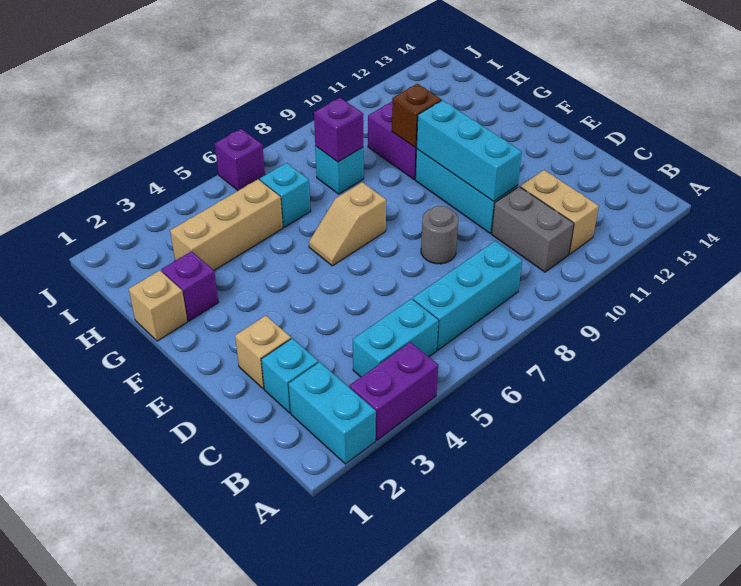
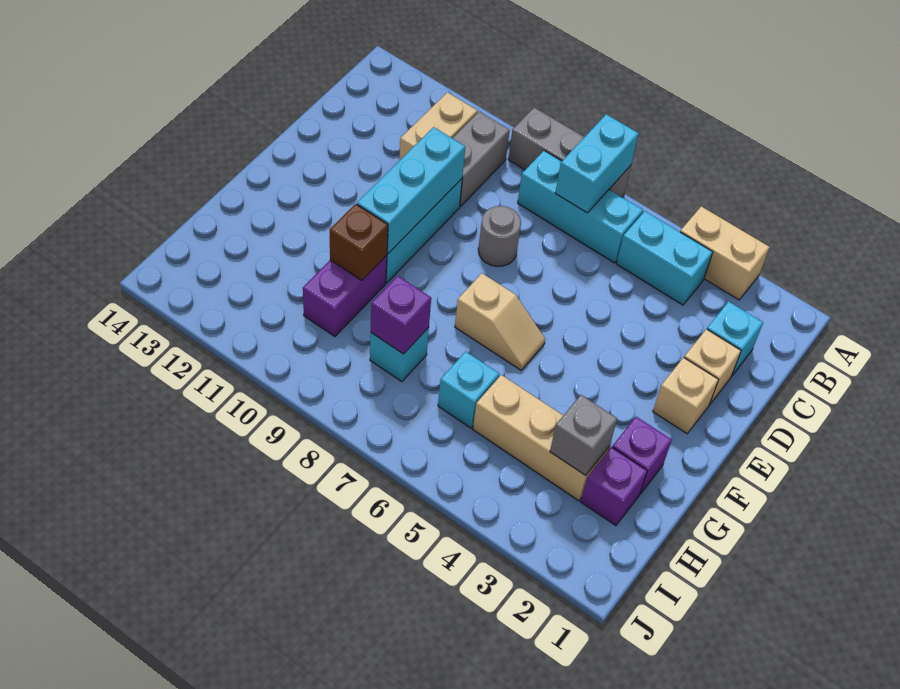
cyan 1x2 brick [289,362,376,464] -> cyan 1x2 brick moved to [555,114,639,213]
purple 1x2 brick [349,342,438,440] -> tan 1x2 brick [680,206,769,300]
none -> grey 1x3 brick [508,107,631,197]
tan 1x1 brick [129,270,187,341] -> tan 1x1 brick moved to [653,358,719,434]
none -> grey 1x1 brick [550,395,617,475]
purple 1x1 brick [215,129,265,190] -> purple 1x1 brick moved to [581,447,647,526]

